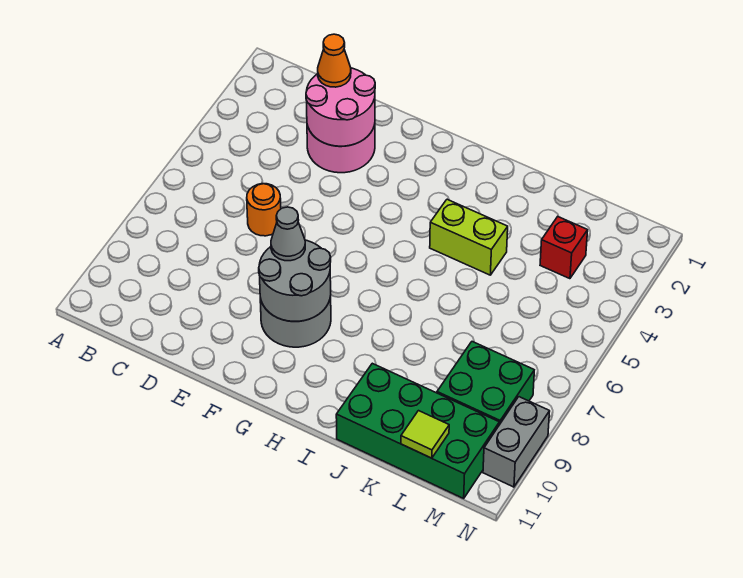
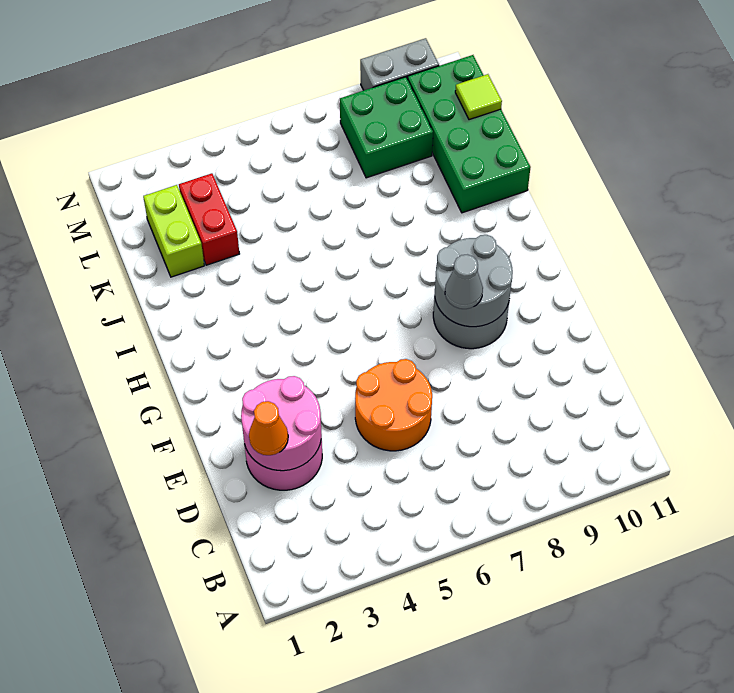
orange 1x1 round brick [247,184,281,236] -> orange 2x2 round brick [355,359,432,451]
lime 1x2 brick [430,199,508,275] -> lime 1x2 brick moved to [143,185,204,277]
red 1x1 brick [540,217,588,279] -> red 1x2 brick [179,173,239,265]

